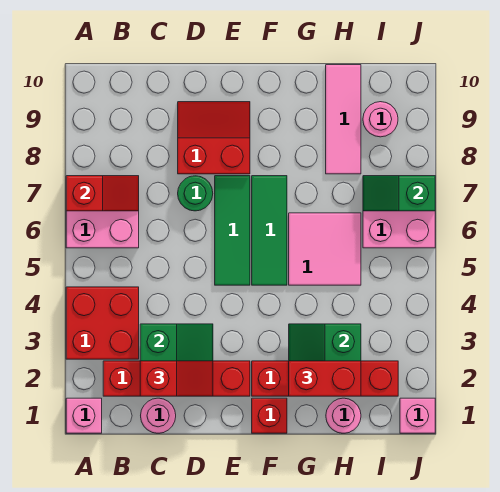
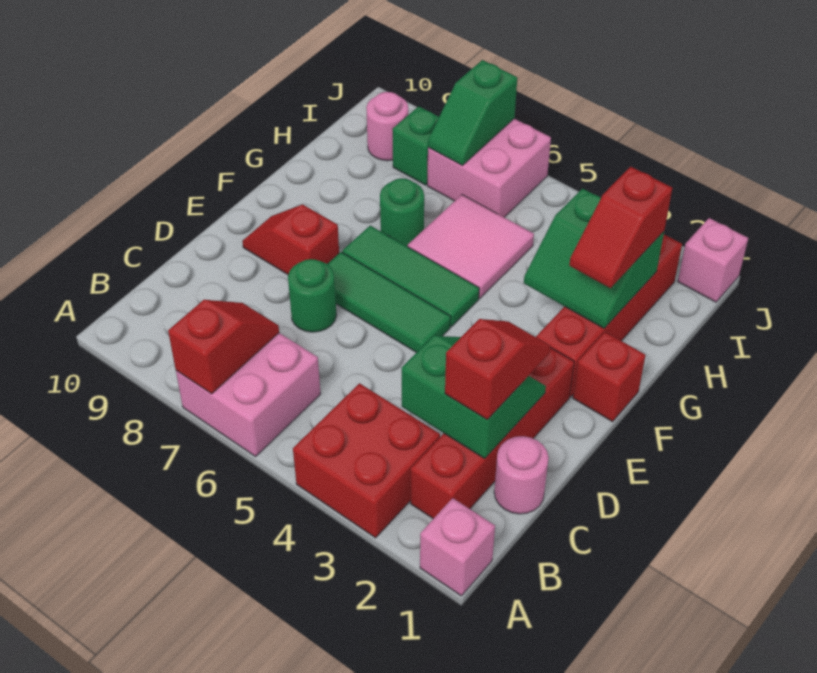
red 2x2 slope [178,102,250,174] -> red 1x2 slope [242,205,339,274]
red 1x2 brick [289,361,361,396] -> red 1x2 slope [569,167,672,288]
none -> green 1x1 round brick [380,178,424,247]
pink 1x1 round brick [326,398,361,433] -> none
pink 1x3 tile [326,65,361,174] -> none
none -> green 1x1 brick [392,106,439,185]

